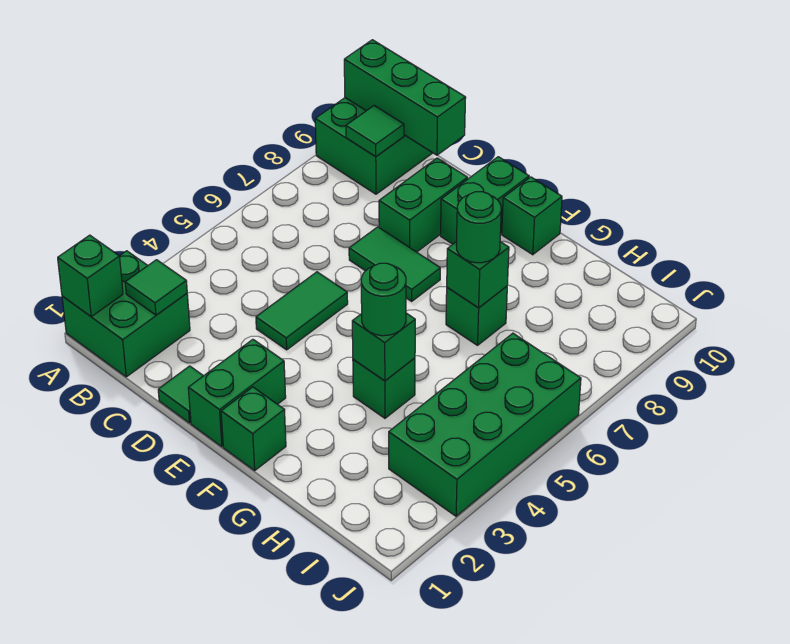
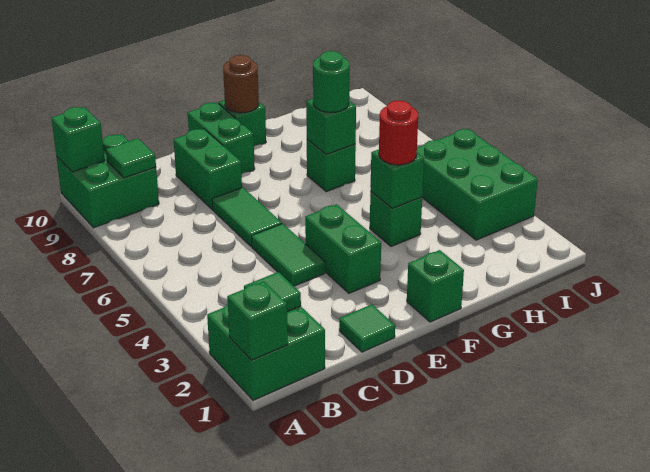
green 1x3 brick [344,40,466,155] -> green 1x1 brick [52,107,105,172]
green 1x2 tile [349,227,440,301] -> green 1x2 tile turned to [212,187,282,247]
green 1x2 brick [188,339,286,447] -> green 1x2 brick moved to [305,204,381,293]
none -> brown 1x1 round brick [223,55,259,113]
green 1x1 round brick [361,263,406,336] -> red 1x1 round brick [379,101,418,165]
green 2x4 brick [389,333,581,516] -> green 2x3 brick [417,129,538,240]

